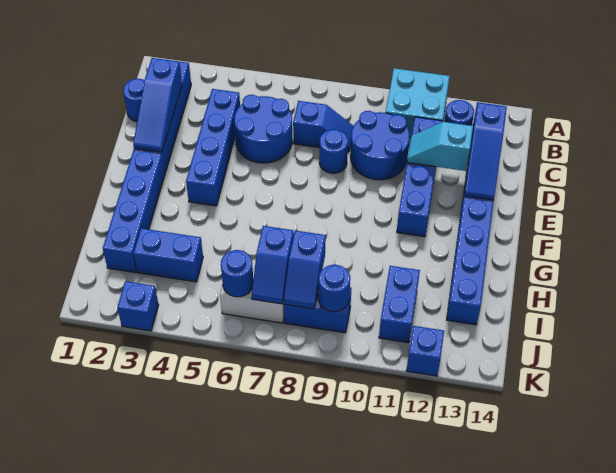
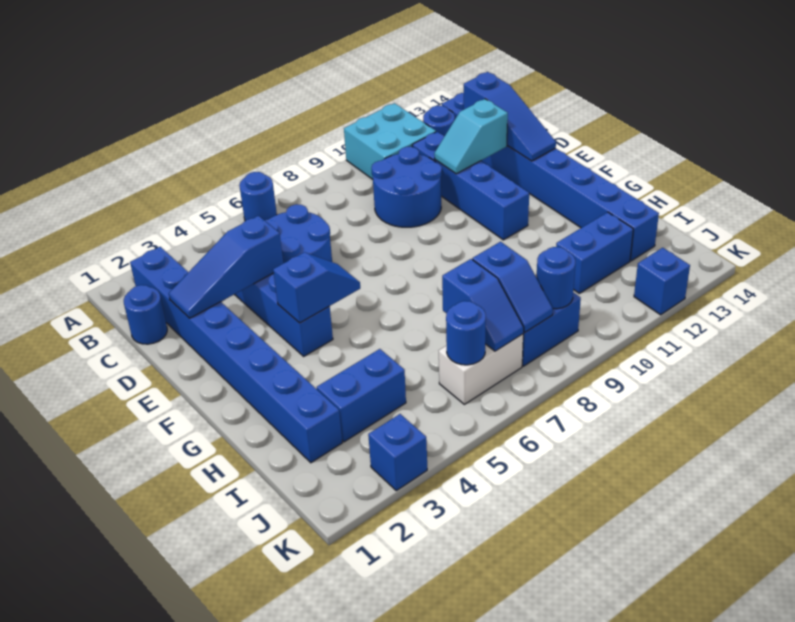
blue 1x3 slope [133,58,182,152] -> blue 1x3 slope turned to [169,216,283,318]
blue 1x2 slope [293,101,353,152] -> blue 1x2 slope moved to [273,252,360,323]
blue 1x1 round brick [319,130,348,173] -> blue 1x1 round brick moved to [239,172,277,221]
blue 1x2 brick [379,266,420,343] -> blue 1x2 brick turned to [556,212,633,293]

